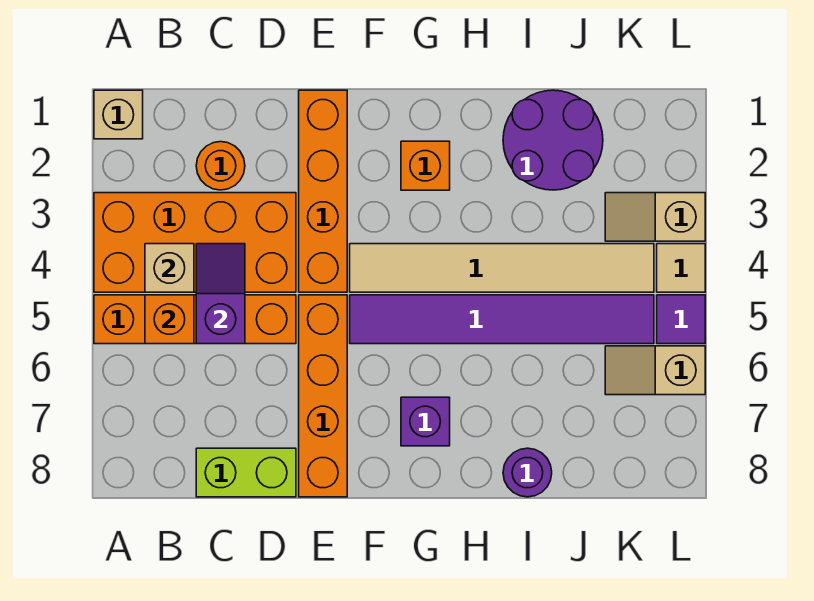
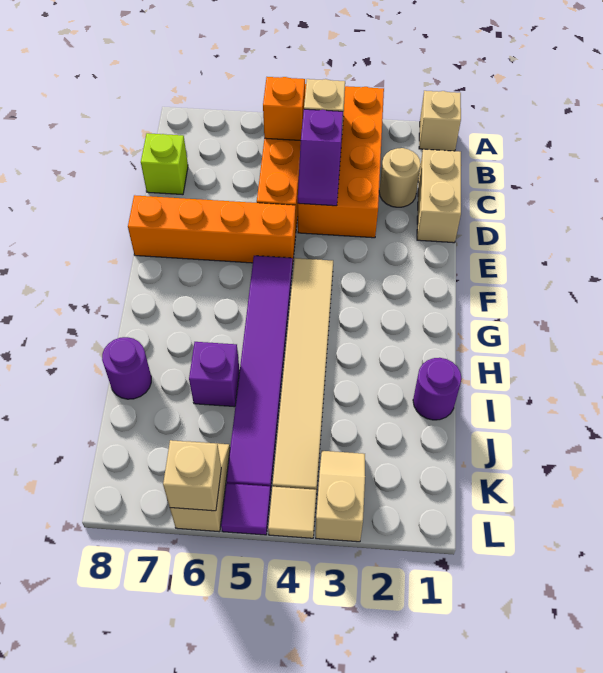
none -> tan 1x2 brick [417,149,461,243]
orange 1x1 round brick [196,142,245,190] -> tan 1x1 round brick [379,148,421,207]
purple 1x2 slope [196,244,245,344] -> purple 1x2 slope turned to [298,109,343,206]
lime 1x2 brick [196,448,296,497] -> lime 1x1 brick [141,133,188,195]
orange 1x4 brick [299,90,347,292] -> none
orange 1x1 brick [401,141,450,190] -> none
purple 1x1 brick [401,397,450,446] -> purple 1x1 brick moved to [189,342,240,407]
purple 2x2 round brick [503,90,603,190] -> purple 1x1 round brick [413,358,461,420]
none -> tan 1x1 brick [163,440,221,511]

